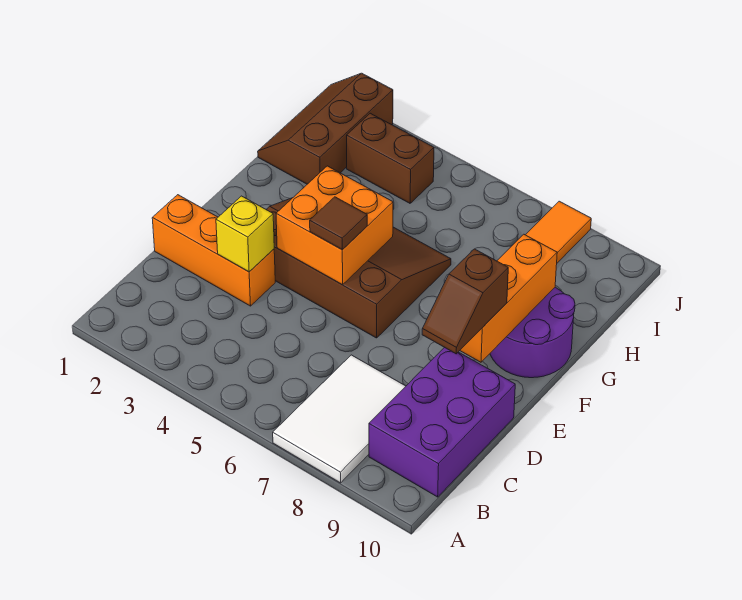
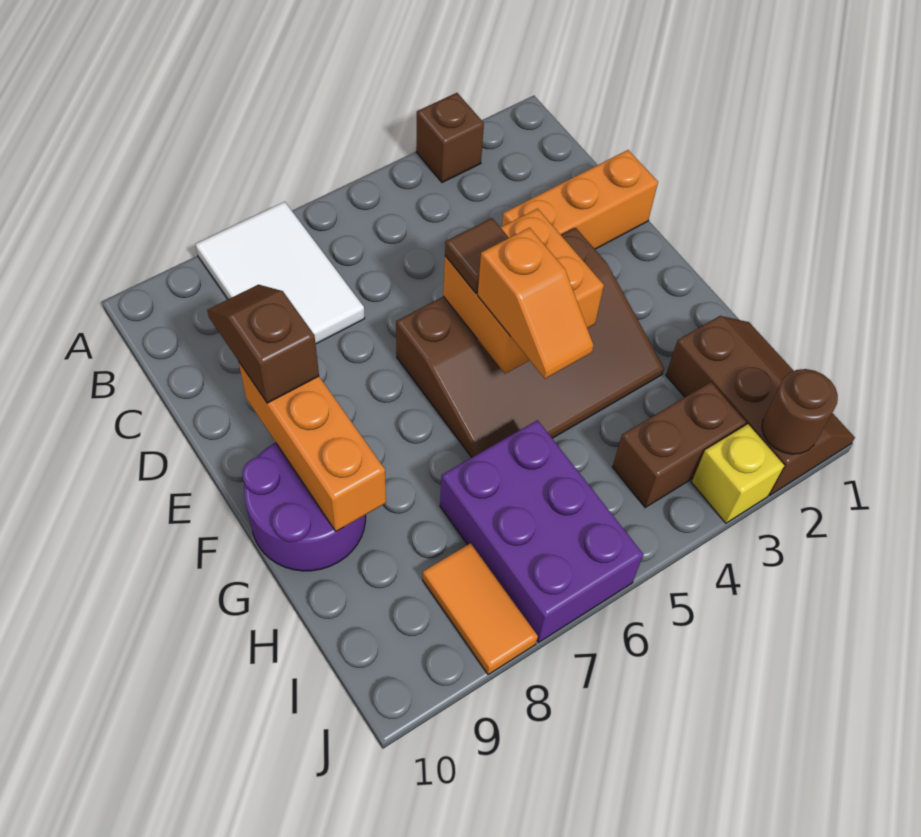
none -> brown 1x1 brick [416,93,484,183]
purple 2x3 brick [369,347,515,497] -> purple 2x3 brick moved to [440,420,643,643]
yellow 1x1 brick [216,196,274,272] -> yellow 1x1 brick moved to [692,424,784,523]
none -> orange 1x2 slope [478,228,594,379]
none -> brown 1x1 round brick [762,369,838,454]

